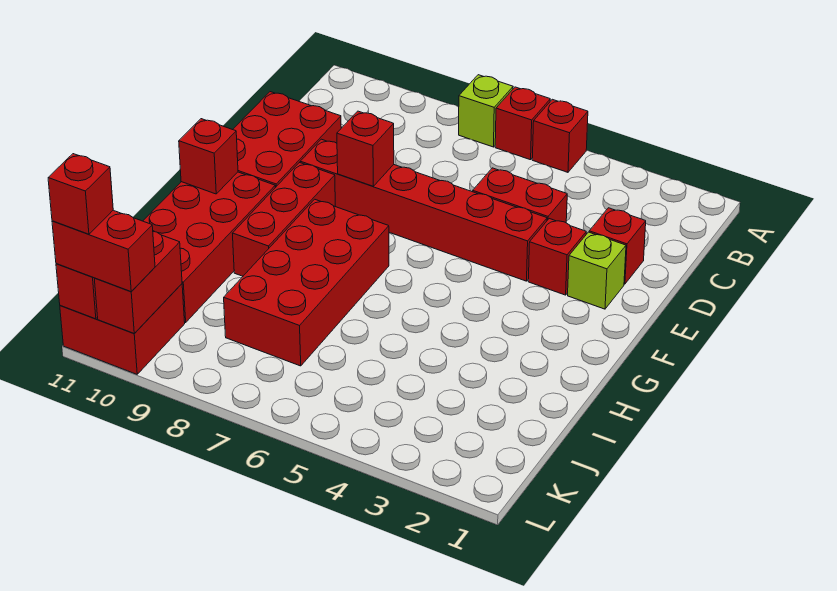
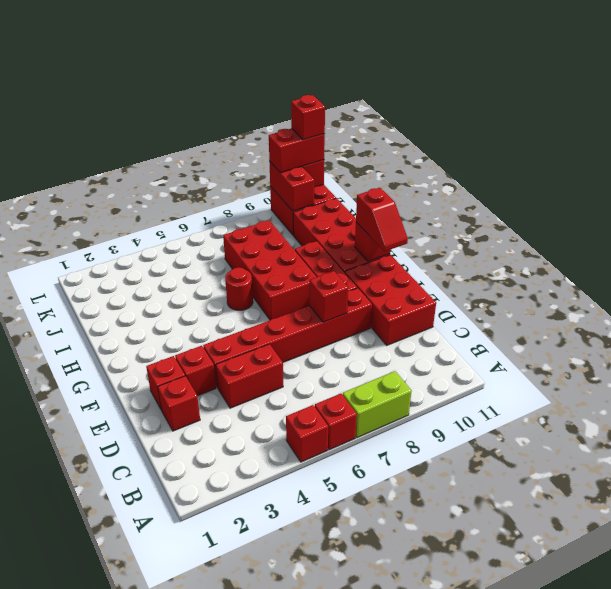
lime 1x1 brick [459,75,513,147] -> lime 1x2 brick [342,371,412,438]
lime 1x1 brick [568,232,626,309] -> red 1x1 brick [146,356,185,409]
none -> red 1x2 slope [356,188,408,251]
none -> red 1x1 round brick [225,267,253,310]

